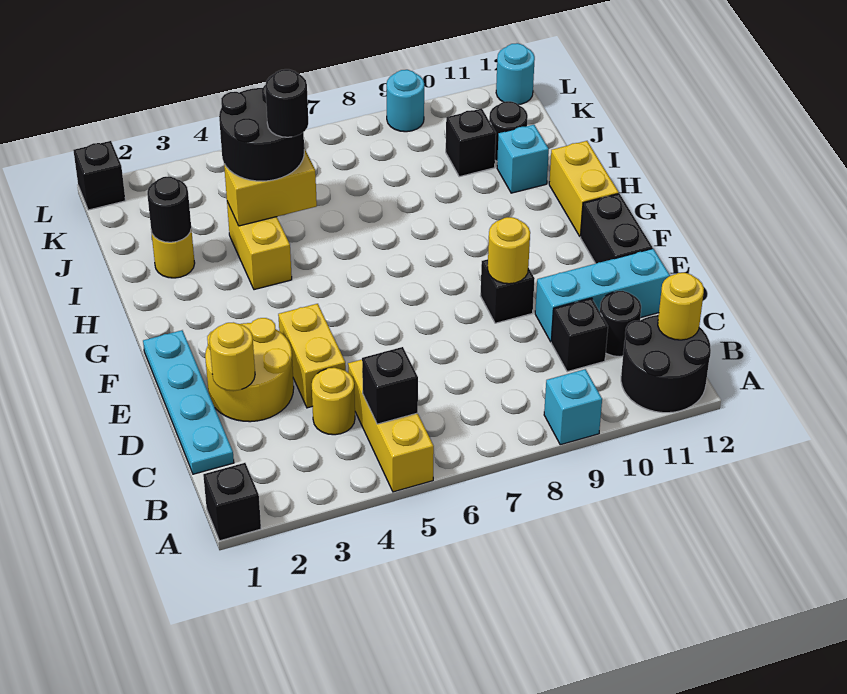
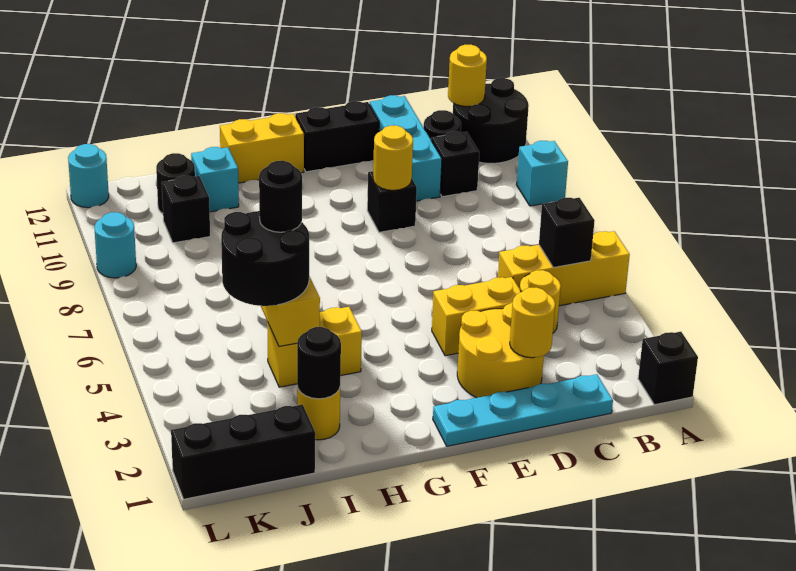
black 1x1 brick [74,141,126,210] -> black 1x3 brick [171,405,315,499]

